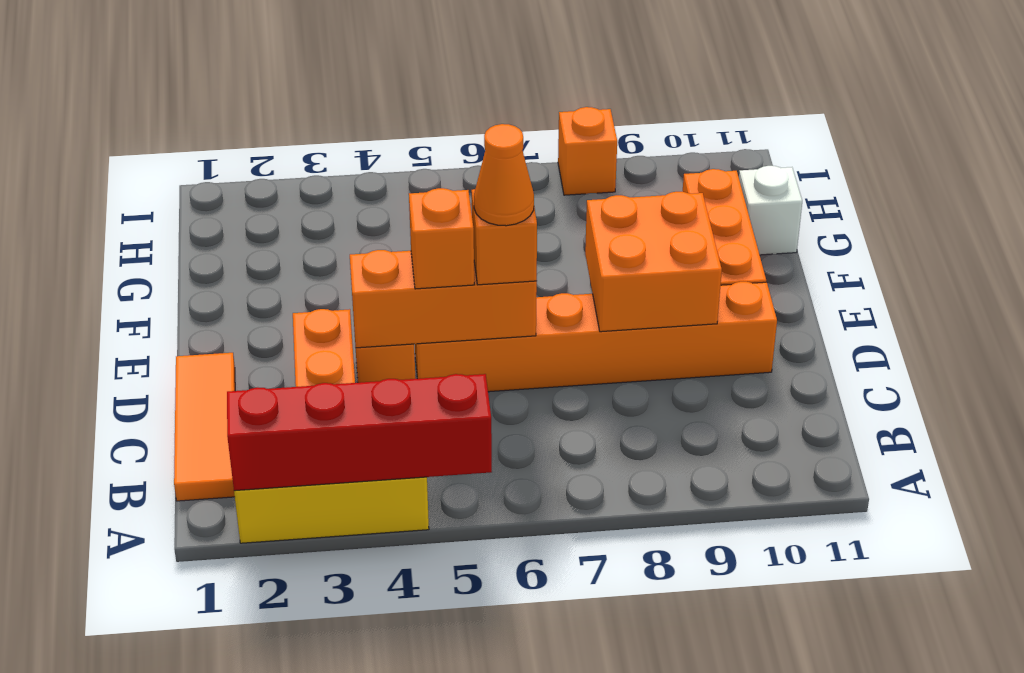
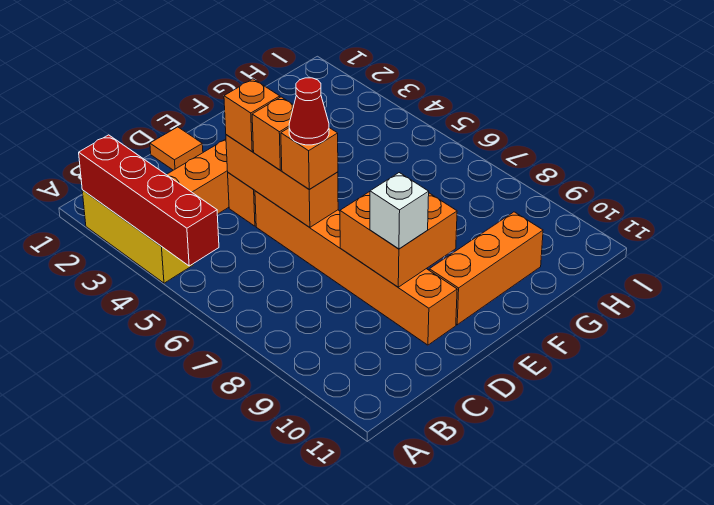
orange 1x3 tile [174,353,235,501] -> orange 1x1 tile [150,127,203,170]
orange 1x1 cone [474,124,534,226] -> red 1x1 cone [289,78,329,145]
white 1x1 brick [739,166,802,255] -> white 1x1 brick moved to [370,173,429,249]
orange 1x1 brick [558,107,617,195] -> orange 1x1 brick moved to [224,79,280,151]

